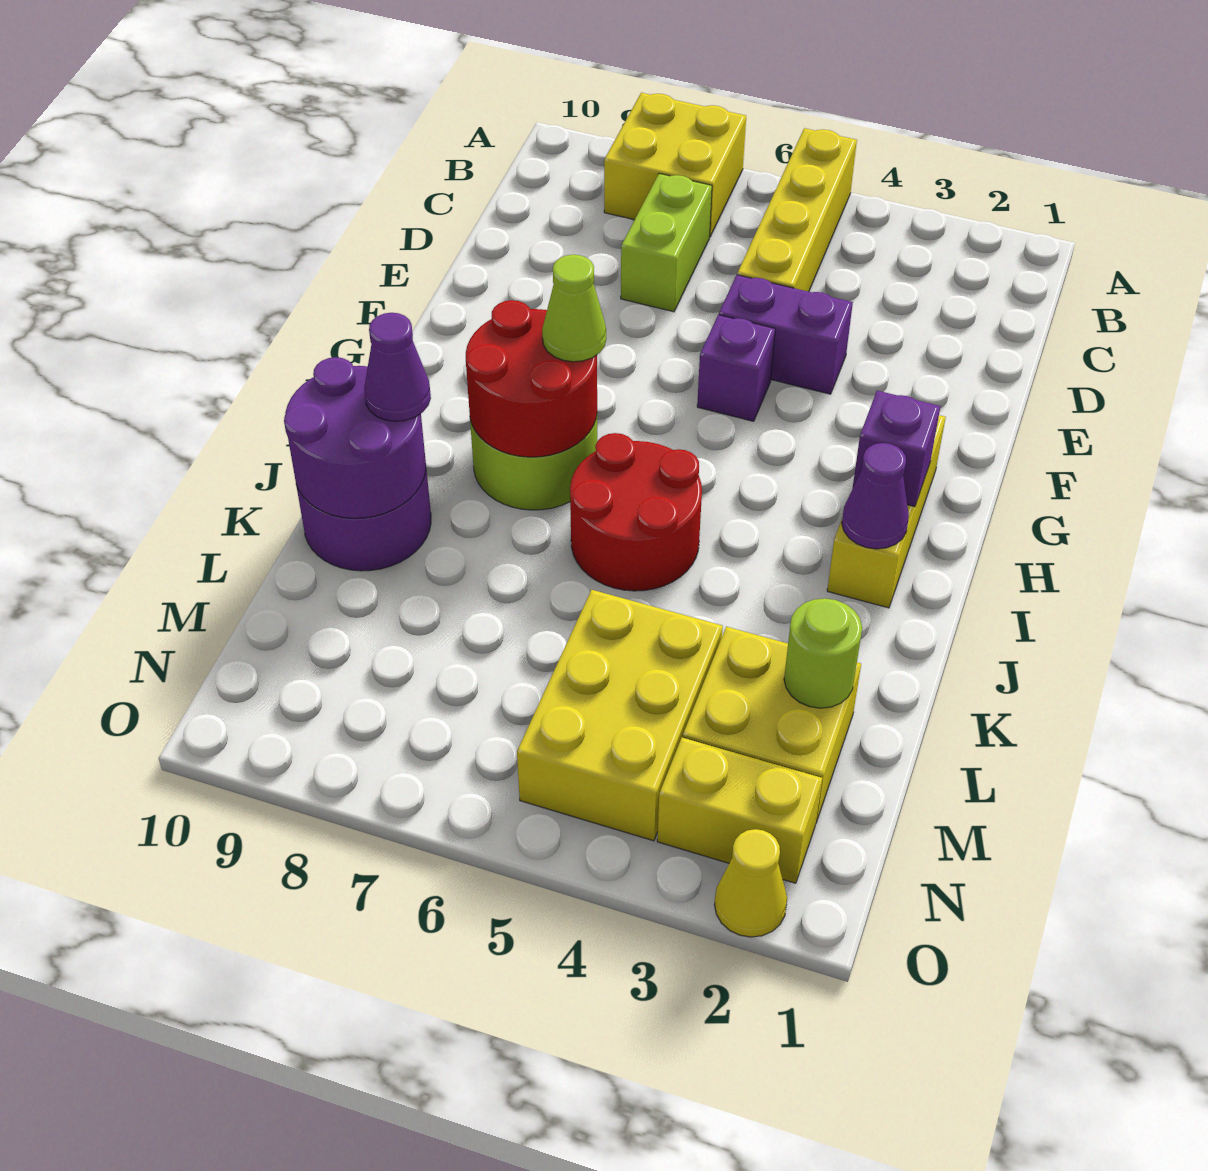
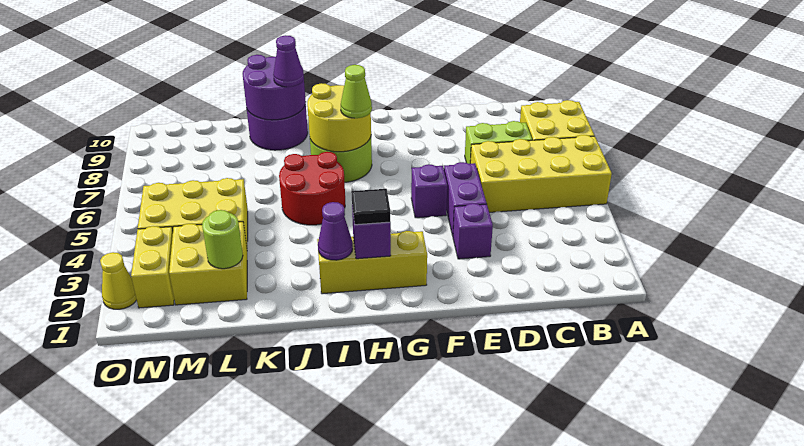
yellow 1x4 brick [737,128,857,292] -> yellow 2x4 brick [470,135,612,212]
none -> purple 1x1 brick [453,203,493,259]
none -> black 1x1 tile [351,189,390,225]
red 2x2 round brick [466,300,597,457] -> yellow 2x2 round brick [307,83,371,152]

